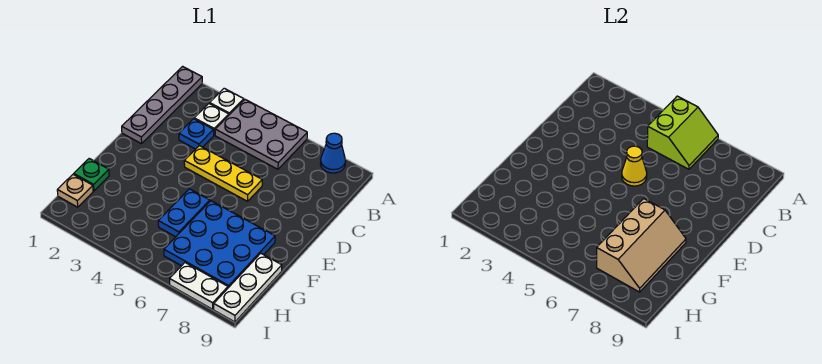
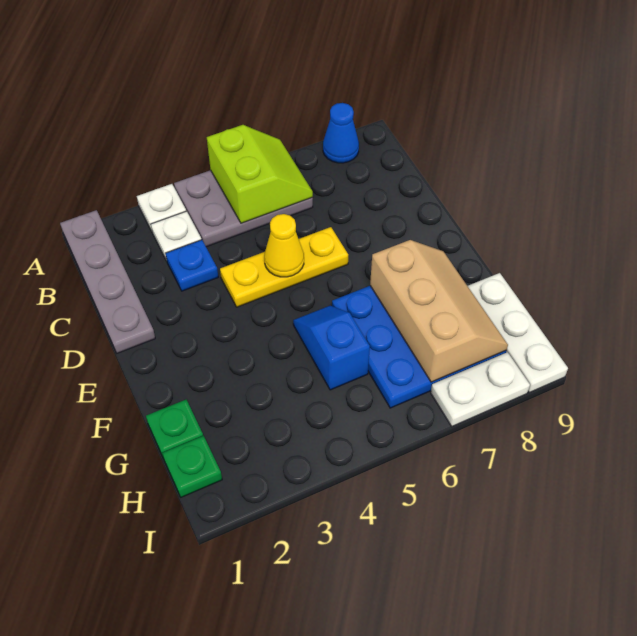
blue 1x2 plate [158,189,210,237] -> blue 1x2 slope [293,306,370,390]
tan 1x1 plate [57,174,93,207] -> green 1x1 plate [162,436,222,497]

